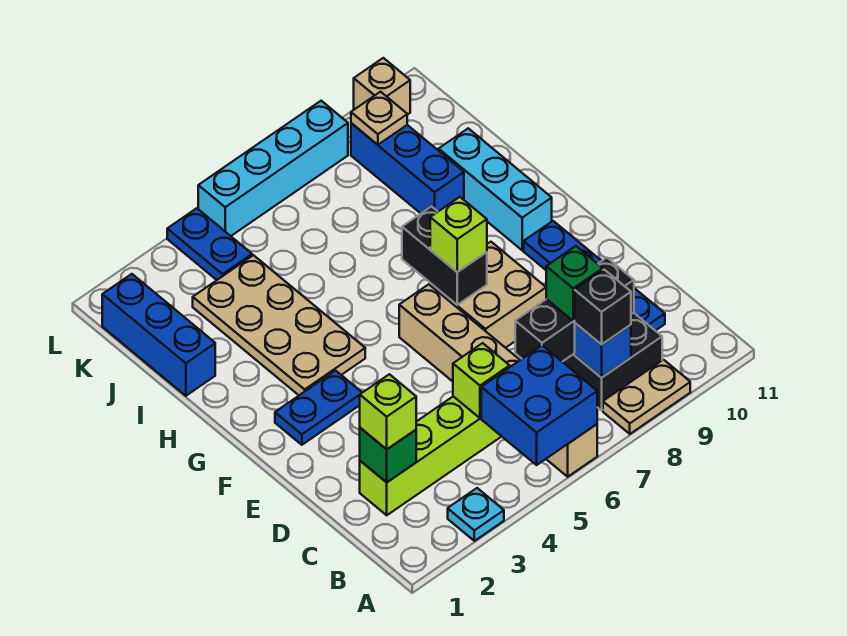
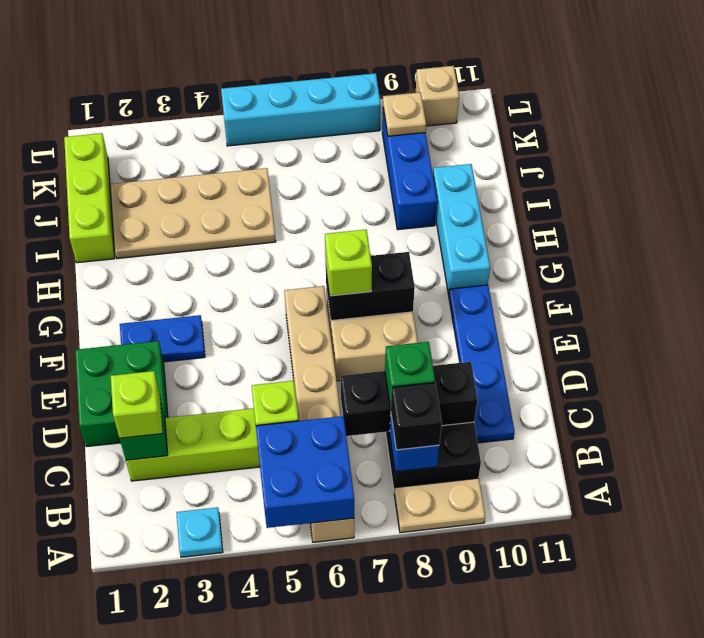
none -> green 2x2 brick [75,341,168,447]
black 1x2 brick [402,206,487,305] -> black 1x2 brick turned to [326,252,415,321]
tan 2x4 plate [193,255,365,395] -> tan 2x4 plate turned to [111,168,276,259]
blue 1x3 brick [102,274,215,396] -> lime 1x3 brick [64,133,115,263]
blue 1x2 plate [167,208,252,280] -> none

